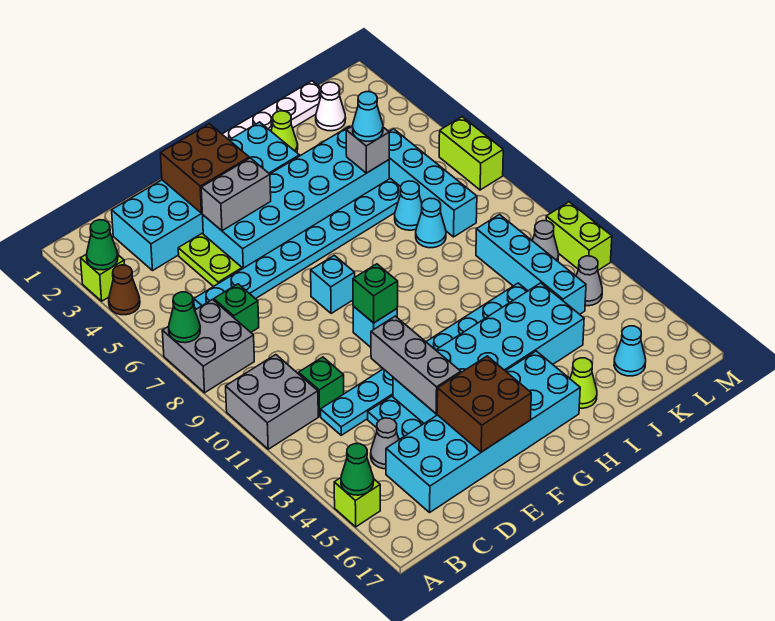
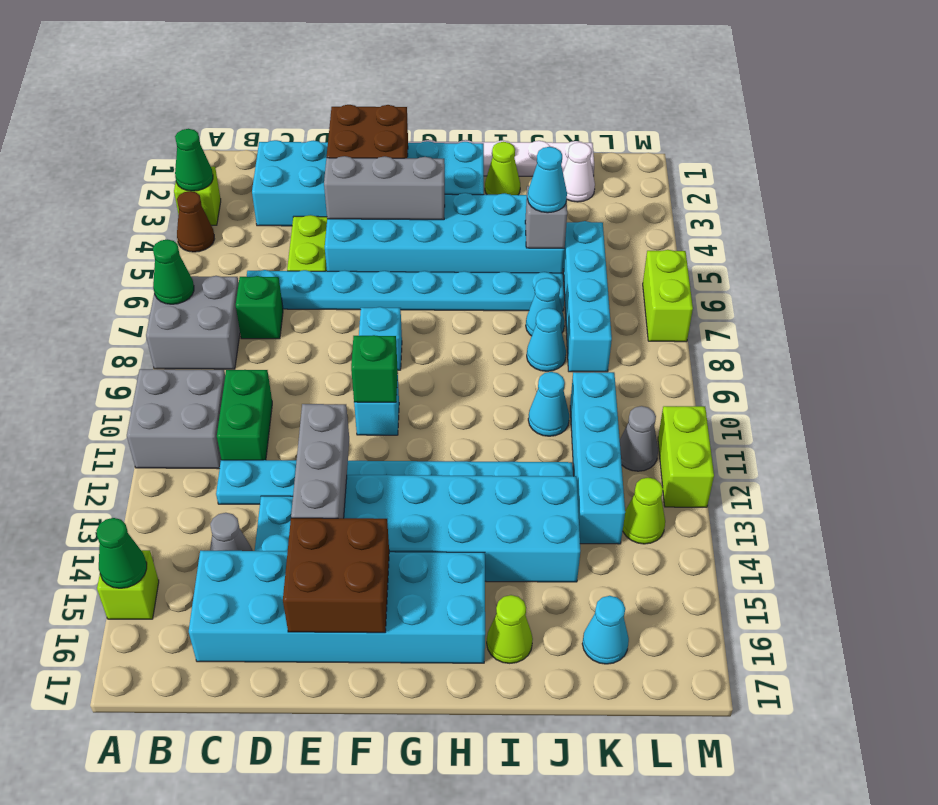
green 1x1 brick [299,357,344,416] -> green 1x2 brick [217,370,272,460]
grey 1x2 brick [201,158,271,231] -> grey 1x3 brick [324,156,445,220]
none -> cyan 1x1 cone [528,372,569,436]
grey 1x1 cone [576,256,602,306] -> lime 1x1 cone [623,478,665,544]

